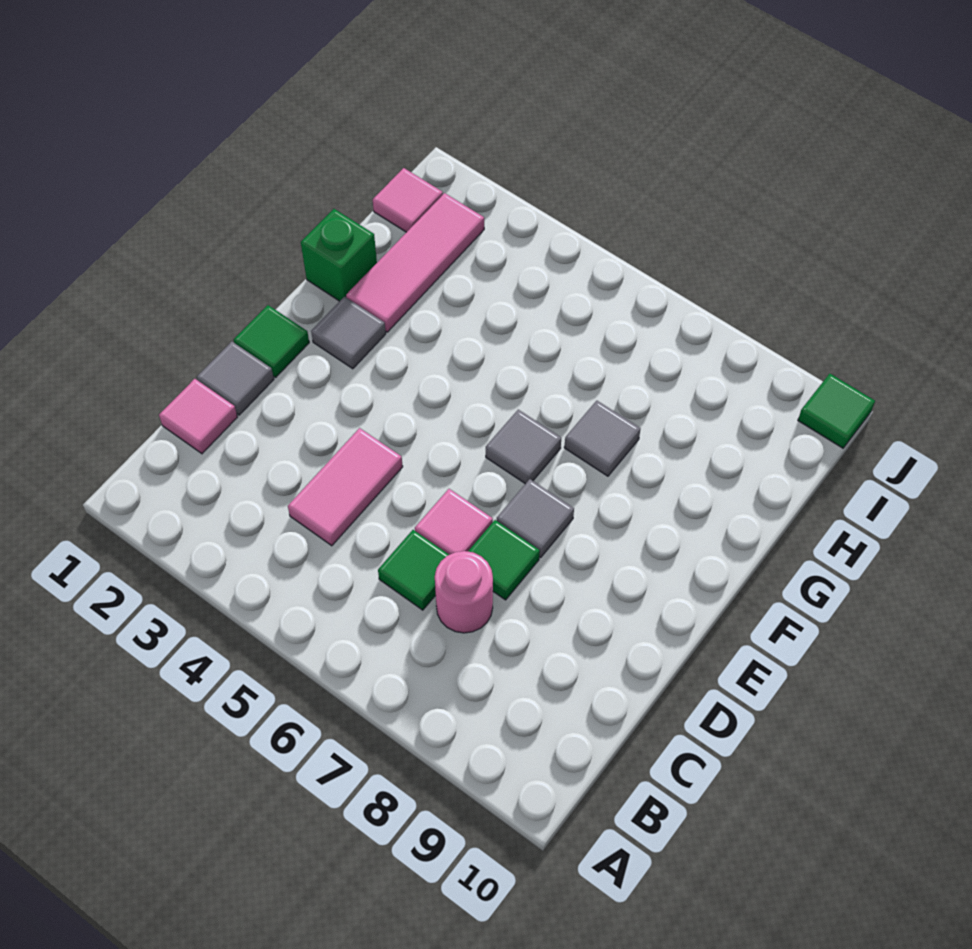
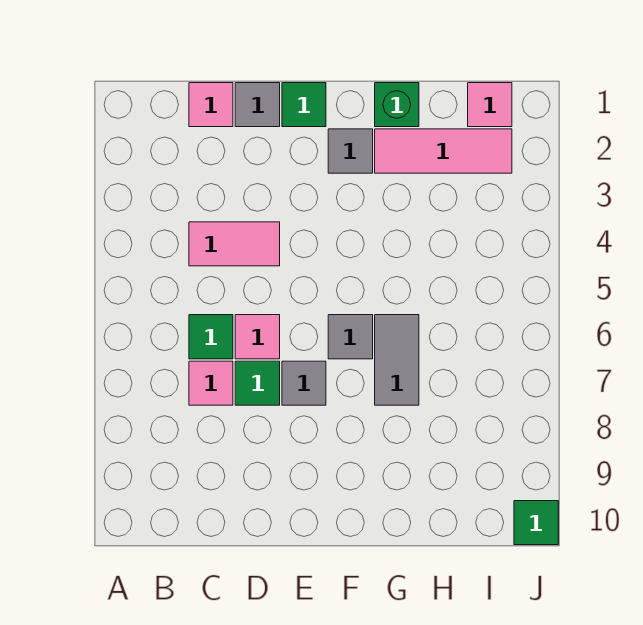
pink 1x1 round brick [435,551,493,633] -> pink 1x1 tile [189,361,233,405]
grey 1x1 tile [564,401,641,476] -> grey 1x2 tile [375,315,419,405]

